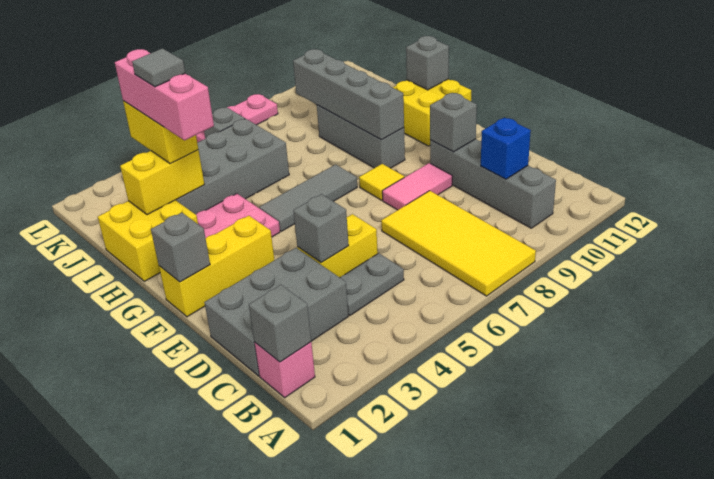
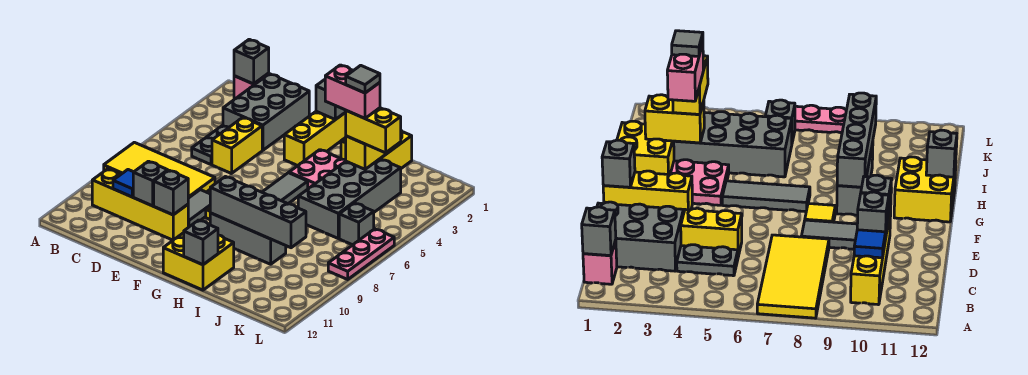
grey 1x4 brick [430,139,556,228] -> yellow 1x4 brick [92,169,188,240]
blue 1x1 brick [481,118,531,179] -> blue 1x1 tile [113,170,133,197]
grey 1x1 brick [293,194,349,262] -> grey 1x1 brick moved to [133,161,168,206]
pink 1x2 tile [382,163,452,210] -> grey 1x2 tile [188,190,210,227]
pink 1x3 brick [115,49,214,140] -> pink 1x2 brick [325,65,380,118]

